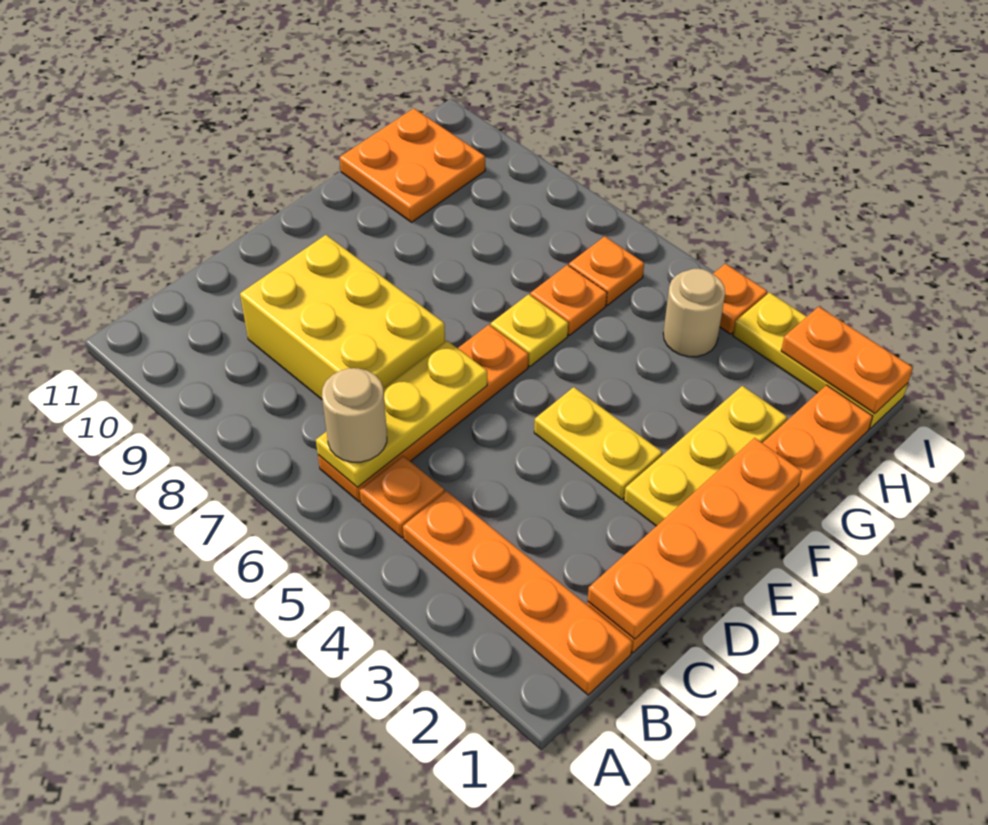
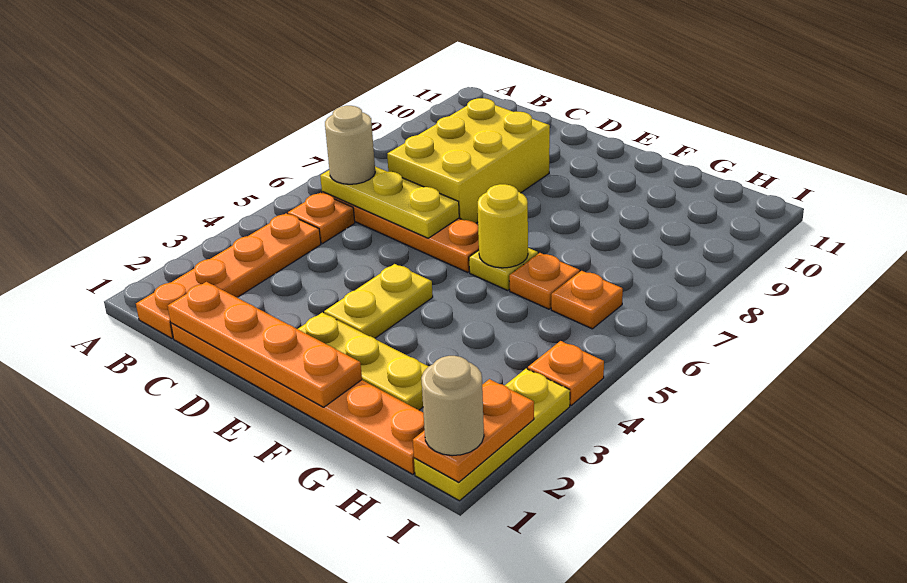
none -> yellow 1x1 round brick [478,184,528,268]
orange 2x2 plate [340,108,485,222] -> none
tan 1x1 round brick [663,268,725,357] -> tan 1x1 round brick moved to [421,356,484,456]

